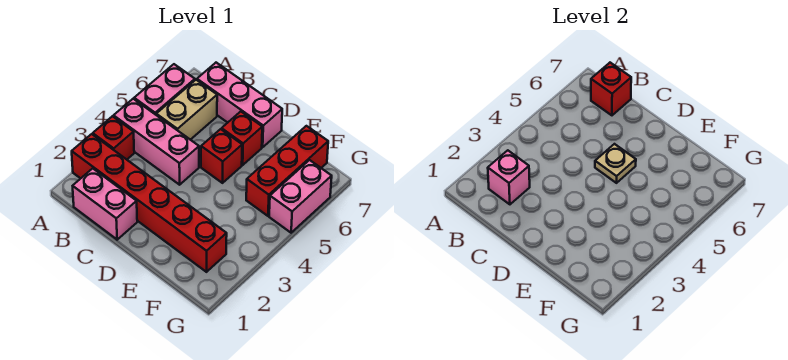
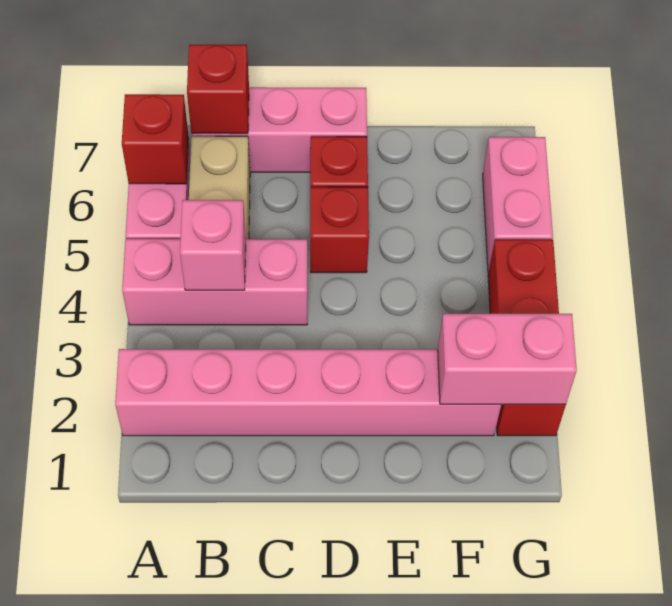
red 1x6 brick [72,134,227,272] -> pink 1x6 brick [115,349,501,436]
red 1x1 brick [93,116,134,159] -> red 1x1 brick moved to [122,94,188,184]
pink 1x2 brick [73,168,137,240] -> pink 1x2 brick moved to [438,314,577,405]
pink 1x1 brick [488,150,530,204] -> pink 1x1 brick moved to [180,200,246,290]
tan 1x1 plate [595,144,636,183] -> none
red 1x3 brick [246,126,328,216] -> red 1x3 brick moved to [488,240,566,436]

